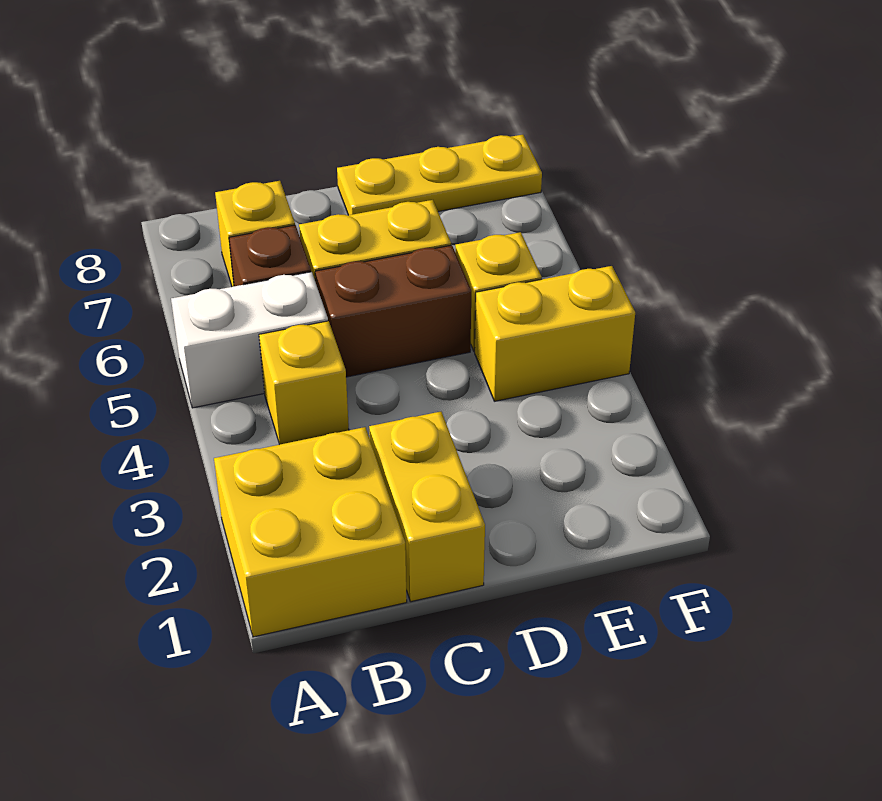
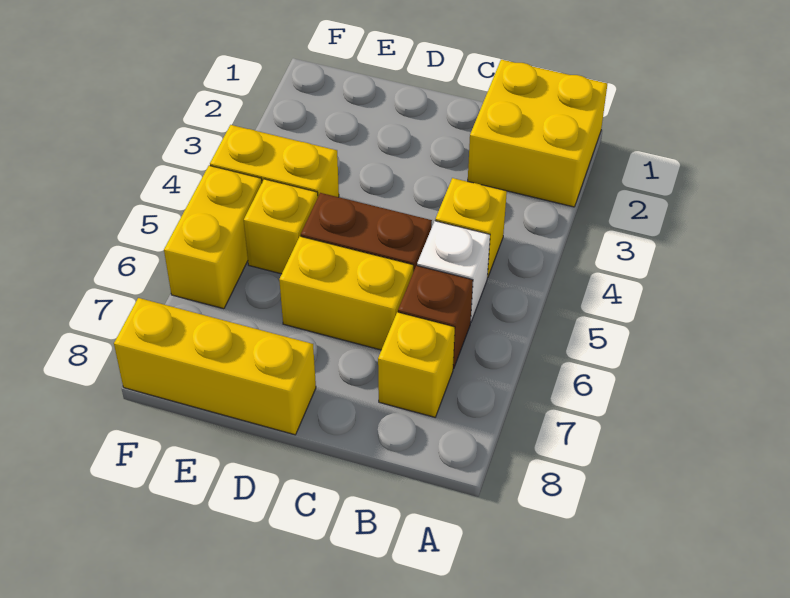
white 1x2 brick [171,272,328,408] -> white 1x1 brick [417,221,490,321]
yellow 1x2 brick [369,412,485,602] -> yellow 1x2 brick moved to [164,166,262,309]
yellow 1x3 plate [337,135,542,215] -> yellow 1x3 brick [114,298,316,435]

